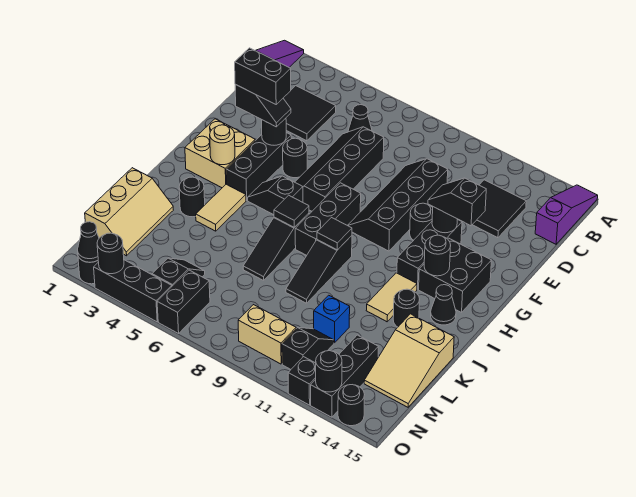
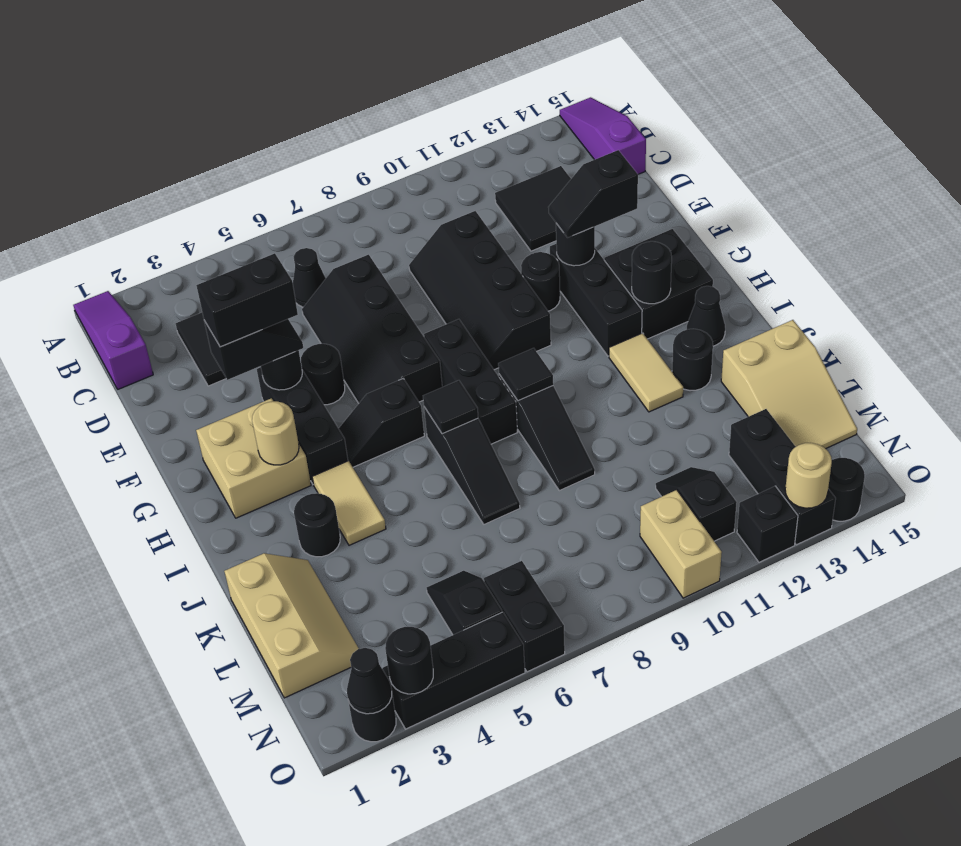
blue 1x1 brick [314,295,350,343] -> none
tan 1x2 brick [238,305,296,364] -> tan 1x2 brick turned to [640,490,722,598]
black 1x1 round brick [316,351,342,392] -> tan 1x1 round brick [785,443,832,508]

